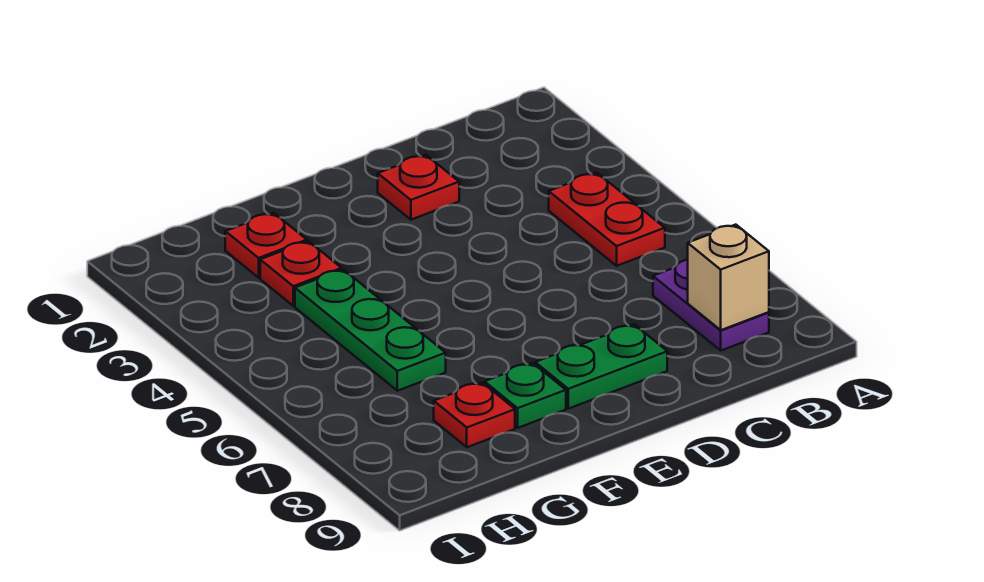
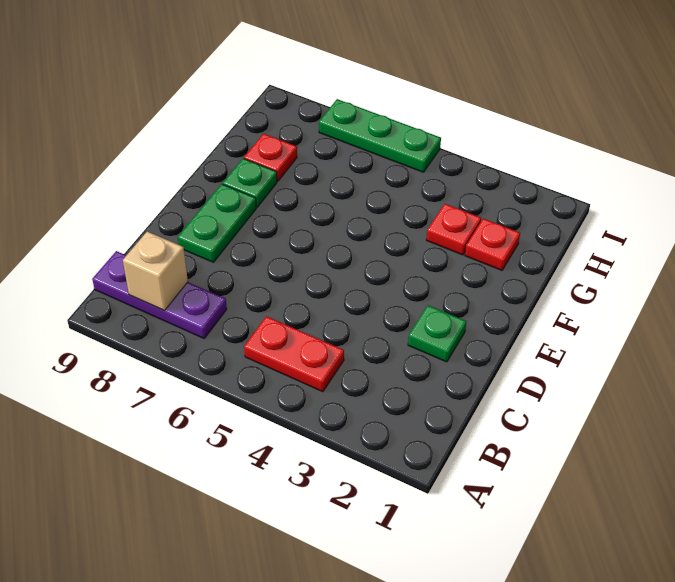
purple 1x2 plate [653,260,769,350] -> purple 1x3 plate [92,251,227,338]
red 1x1 plate [378,155,459,220] -> green 1x1 plate [408,305,466,362]
green 1x3 plate [295,269,446,391] -> green 1x3 plate moved to [319,99,441,172]

